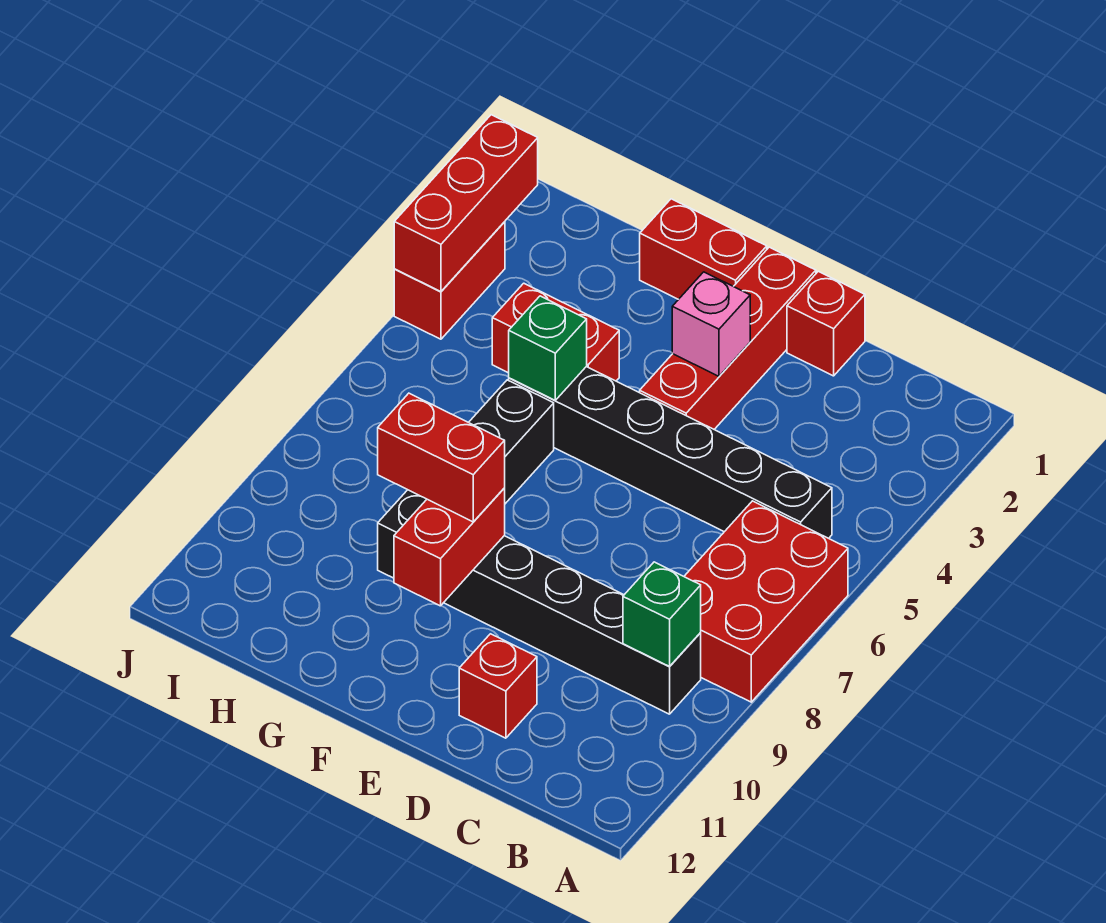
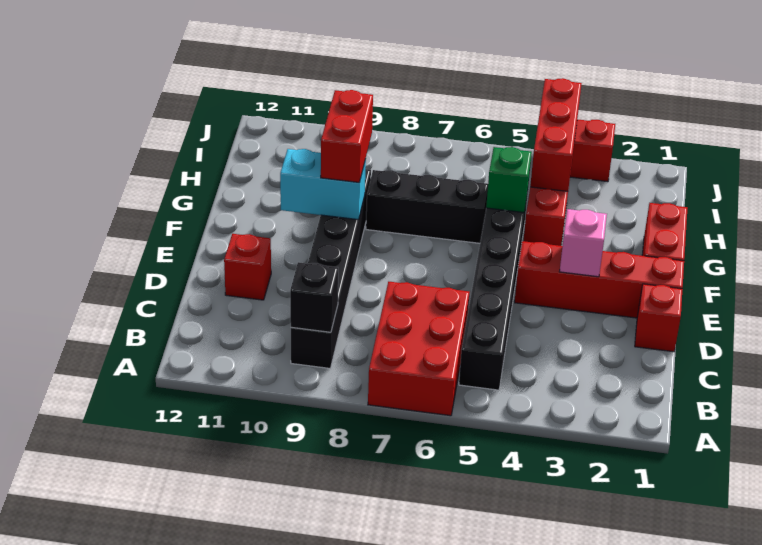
red 2x3 brick [684,501,848,702] -> red 2x3 brick turned to [368,282,469,416]
green 1x1 brick [623,562,701,666] -> black 1x1 brick [290,262,338,332]
red 1x2 brick [394,488,505,606] -> cyan 1x2 brick [280,149,366,220]
red 1x3 brick [394,115,538,292] -> red 1x3 brick turned to [530,78,582,191]

